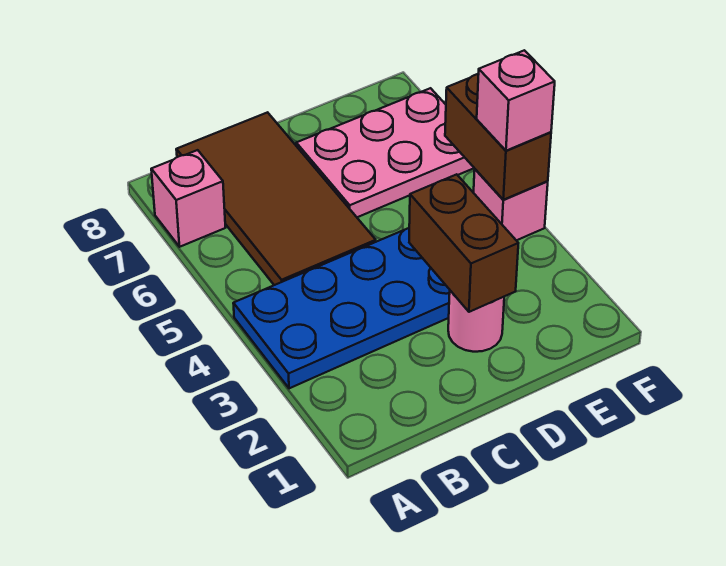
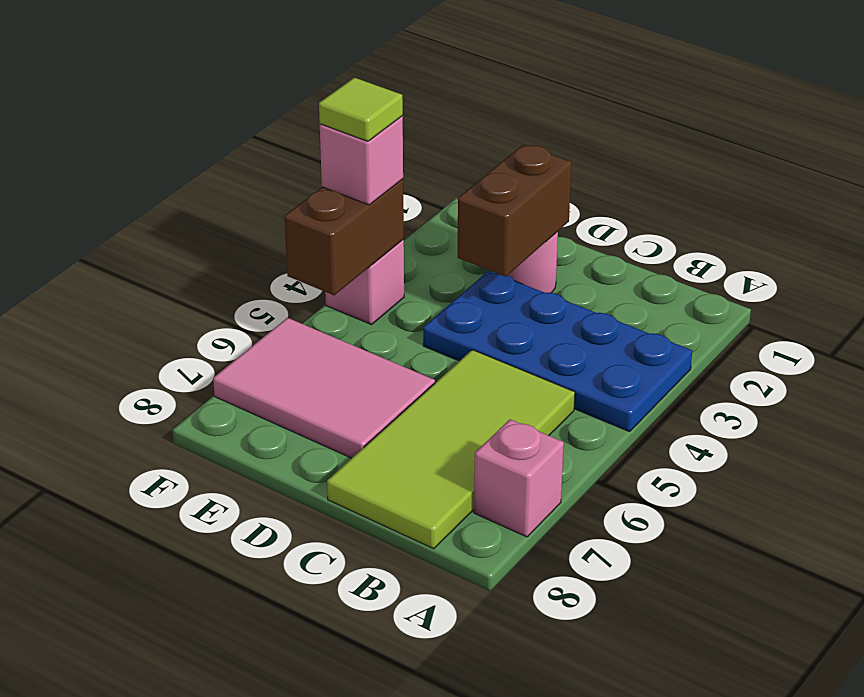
brown 2x4 tile [176,112,376,285] -> lime 2x4 tile [327,350,575,549]
pink 2x3 plate [296,88,474,217] -> pink 2x3 tile [213,318,435,458]
none -> lime 1x1 tile [319,78,403,141]

